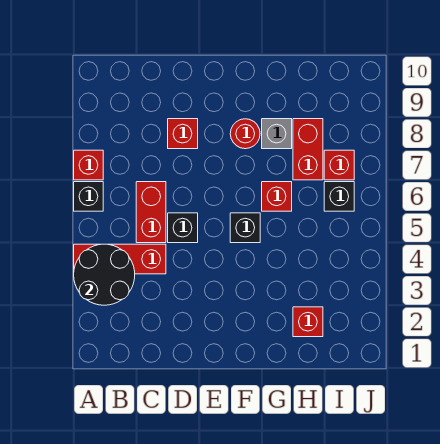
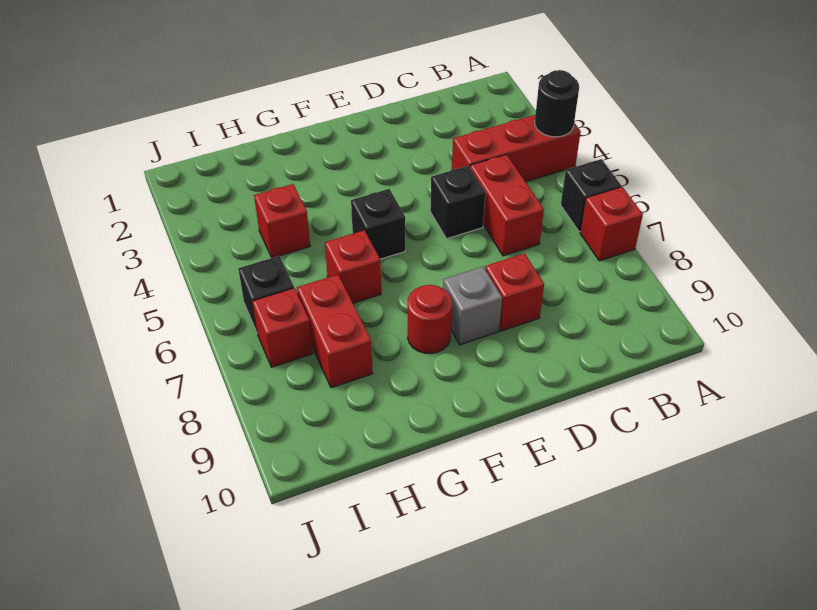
black 2x2 round brick [74,244,135,305] -> black 1x1 round brick [535,70,579,137]
grey 1x1 brick [262,119,292,149] -> grey 1x1 brick moved to [443,267,502,345]
red 1x1 brick [293,307,323,337] -> red 1x1 brick moved to [254,184,310,258]

